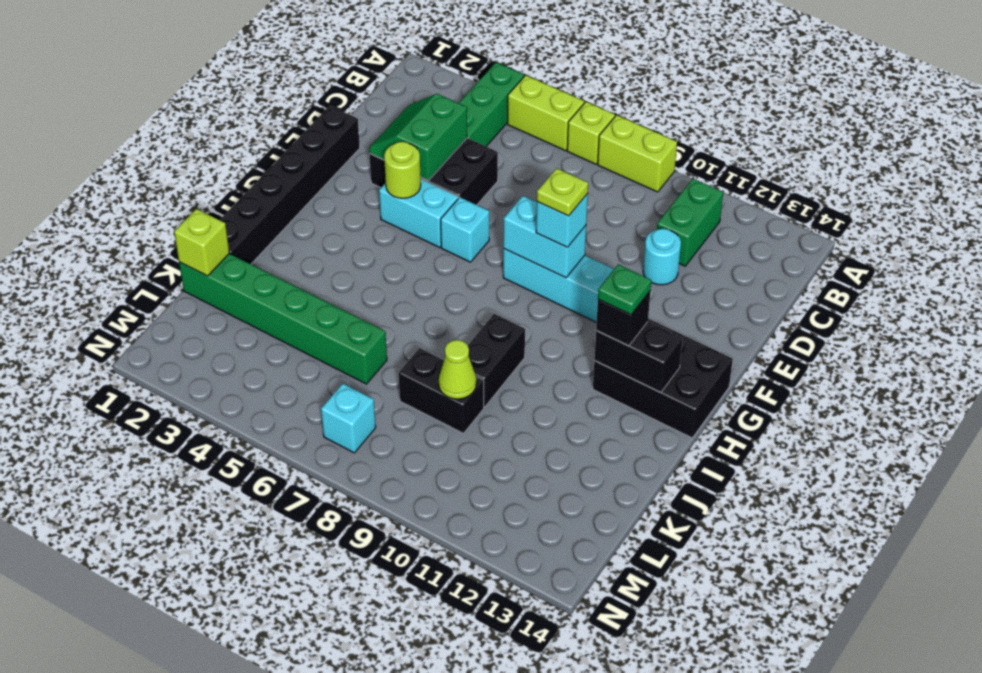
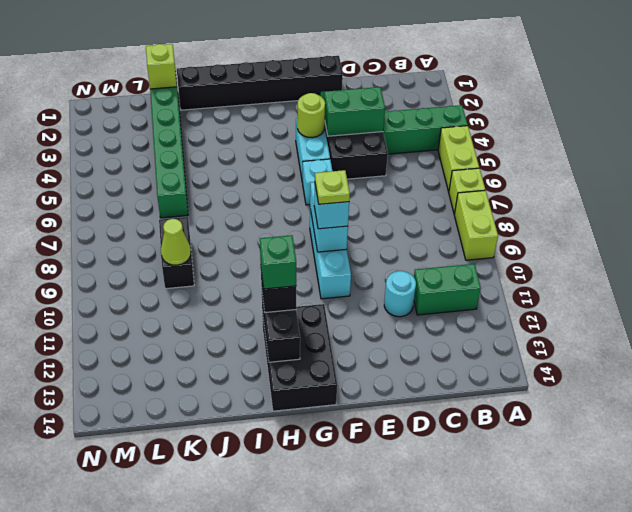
green 1x1 plate [598,264,651,315] -> green 1x1 brick [260,235,296,289]
black 1x2 brick [468,314,525,407] -> none
cyan 1x1 brick [321,384,376,453] -> none

